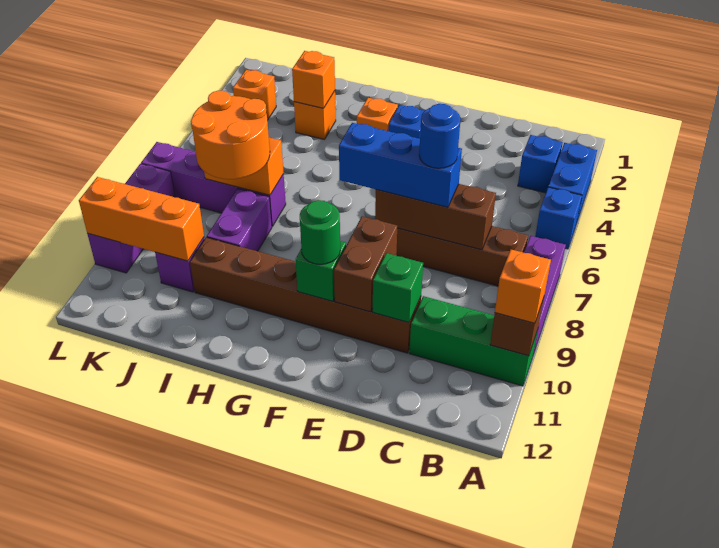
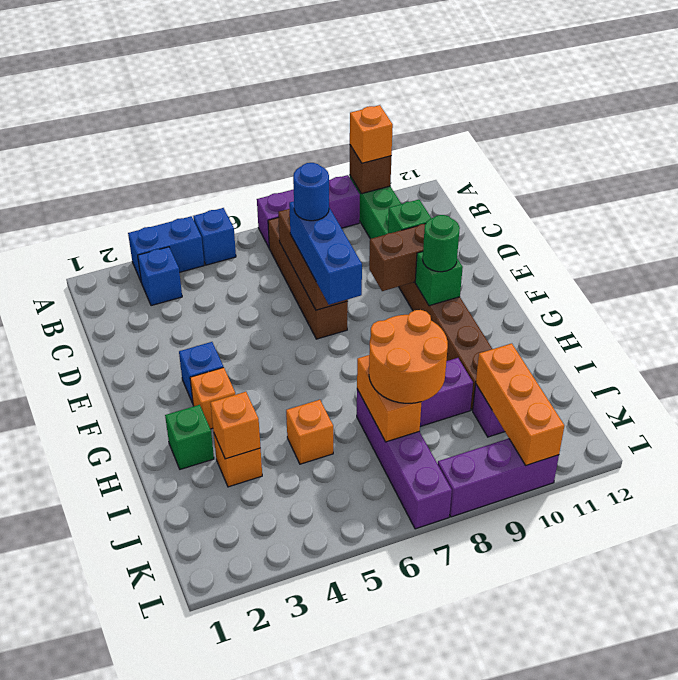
none -> green 1x1 brick [165,405,214,469]
orange 1x1 brick [233,70,276,120] -> orange 1x1 brick moved to [286,400,333,464]

